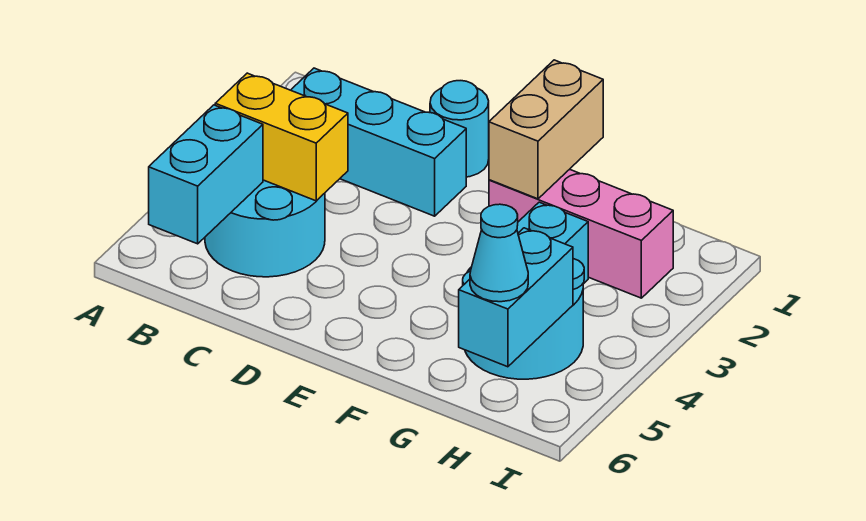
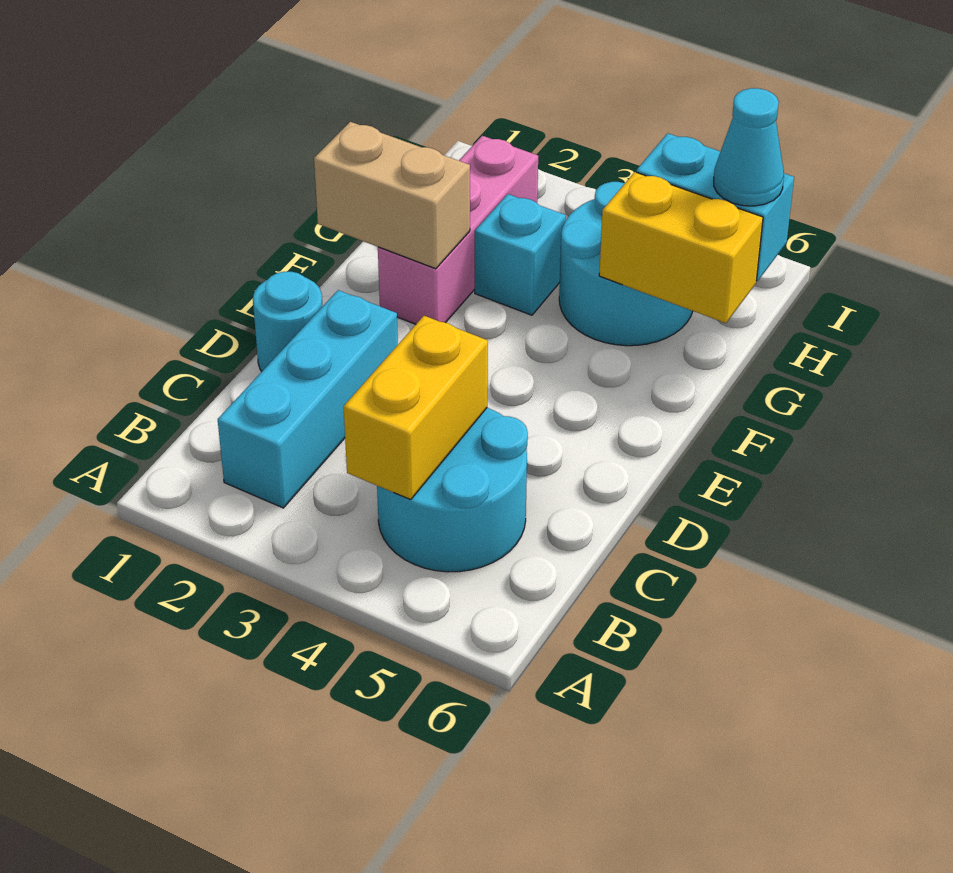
cyan 1x2 brick [149,105,263,244] -> none
none -> yellow 1x2 brick [599,172,763,323]

